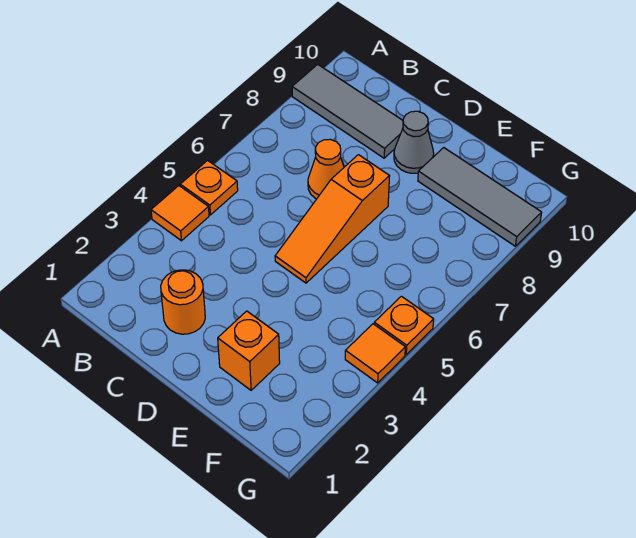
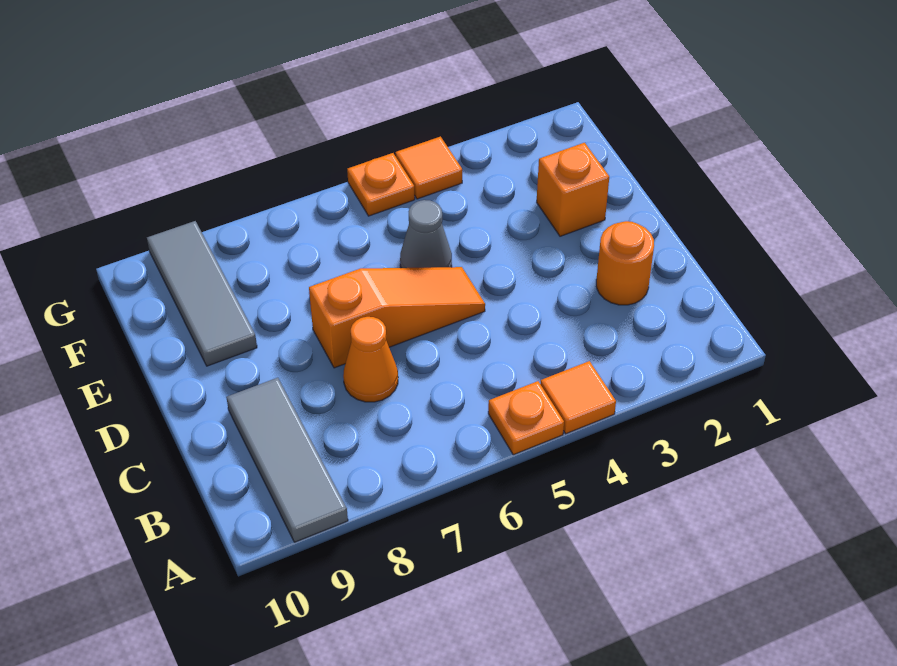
grey 1x1 cone [394,111,434,173] -> grey 1x1 cone moved to [400,200,452,268]

